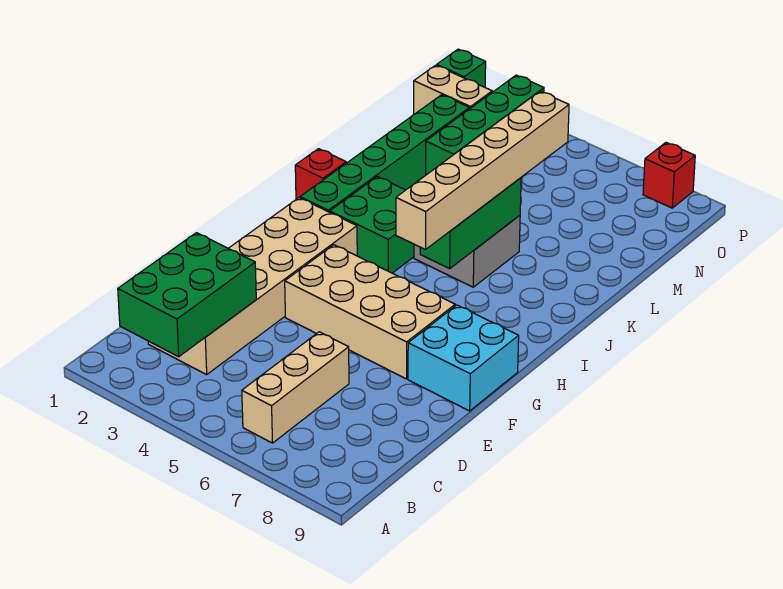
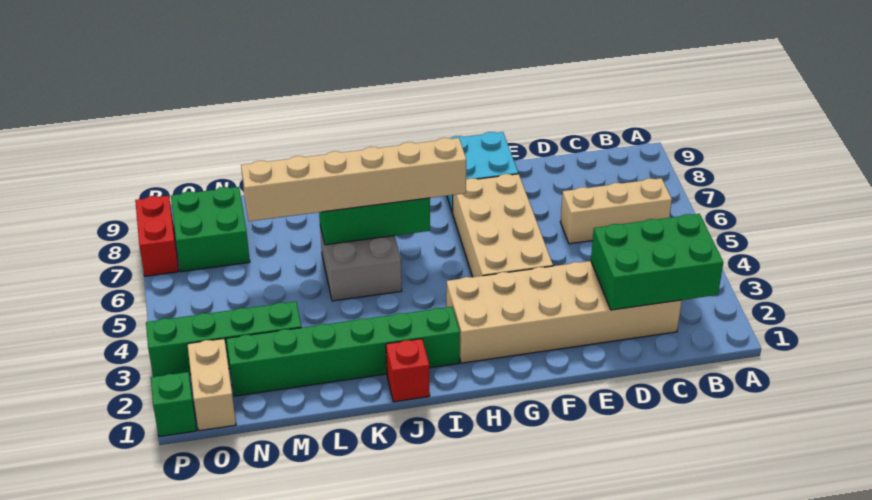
green 2x2 brick [330,177,414,273] -> green 2x2 brick moved to [171,187,250,272]
red 1x1 brick [643,143,695,208] -> red 1x2 brick [135,196,179,276]

